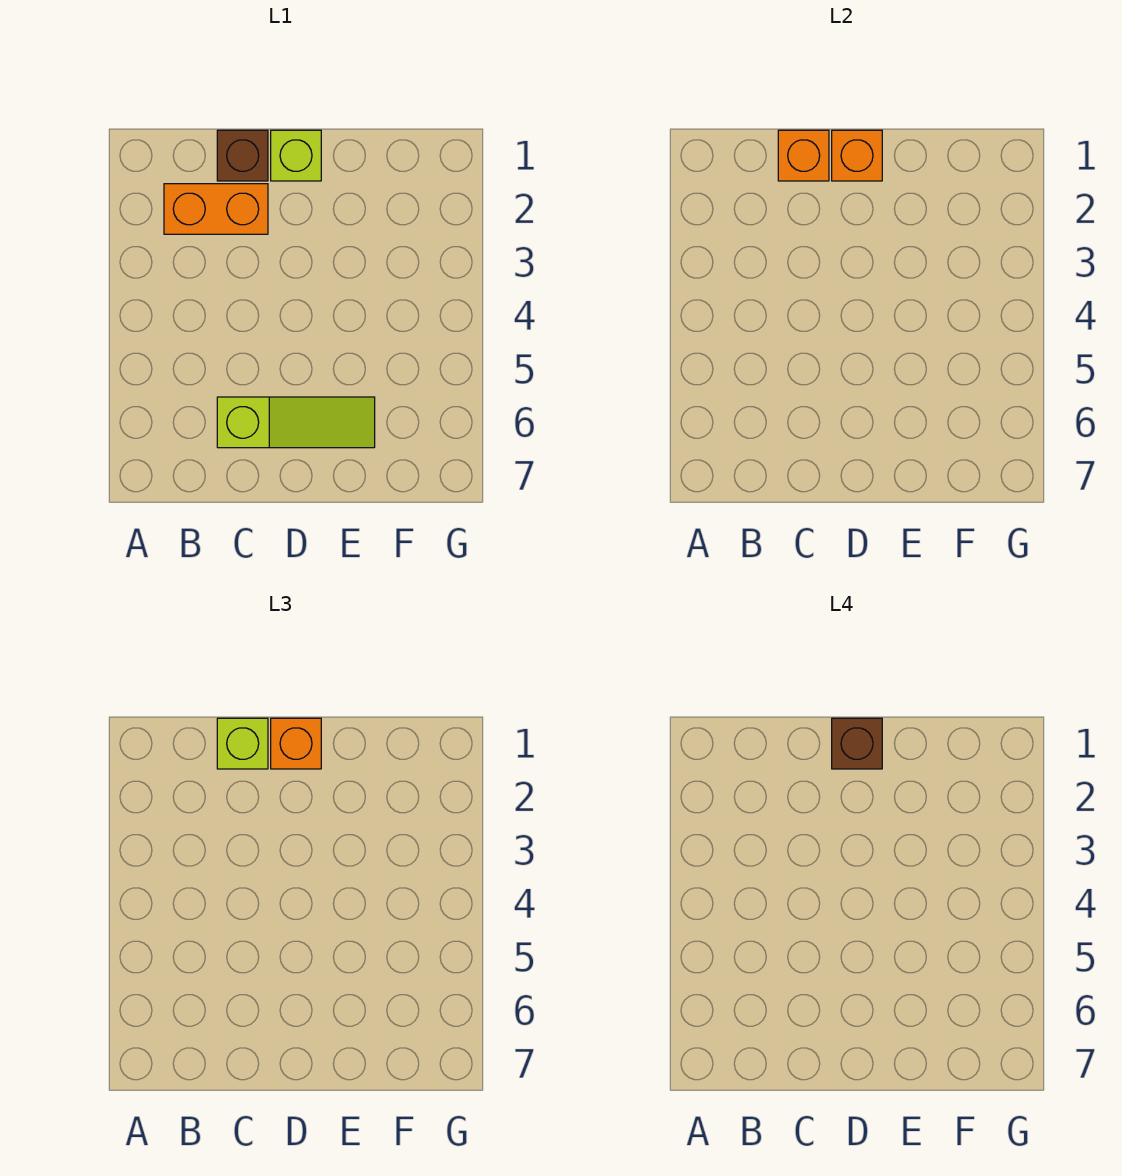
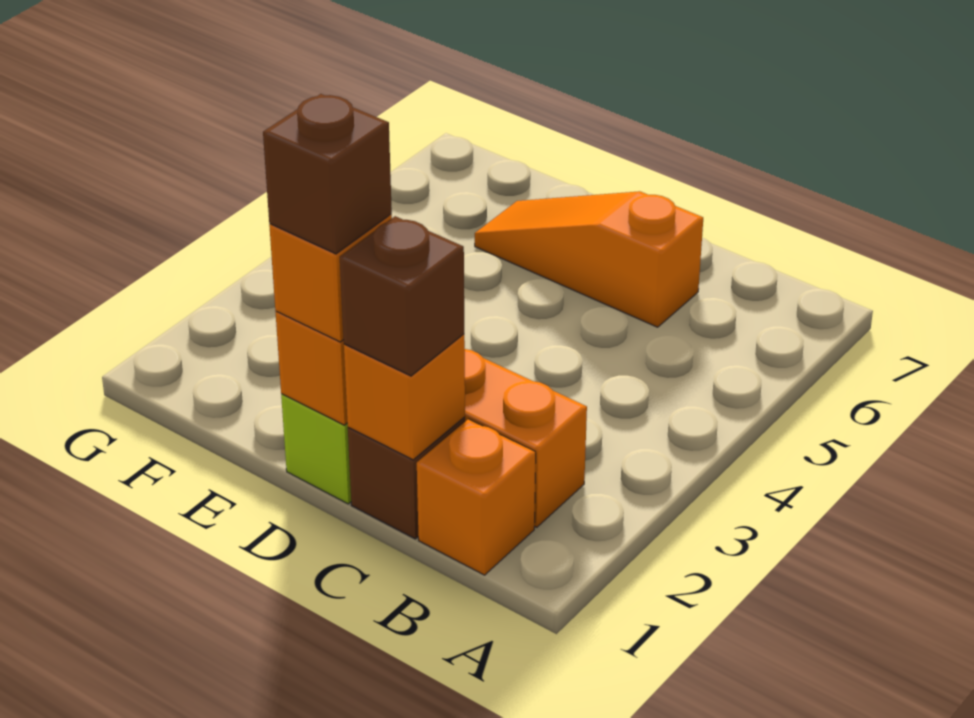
none -> orange 1x1 brick [417,419,536,575]
lime 1x1 brick [217,718,268,769] -> brown 1x1 brick [340,216,464,376]
lime 1x3 slope [217,397,375,448] -> orange 1x3 slope [475,191,703,327]

